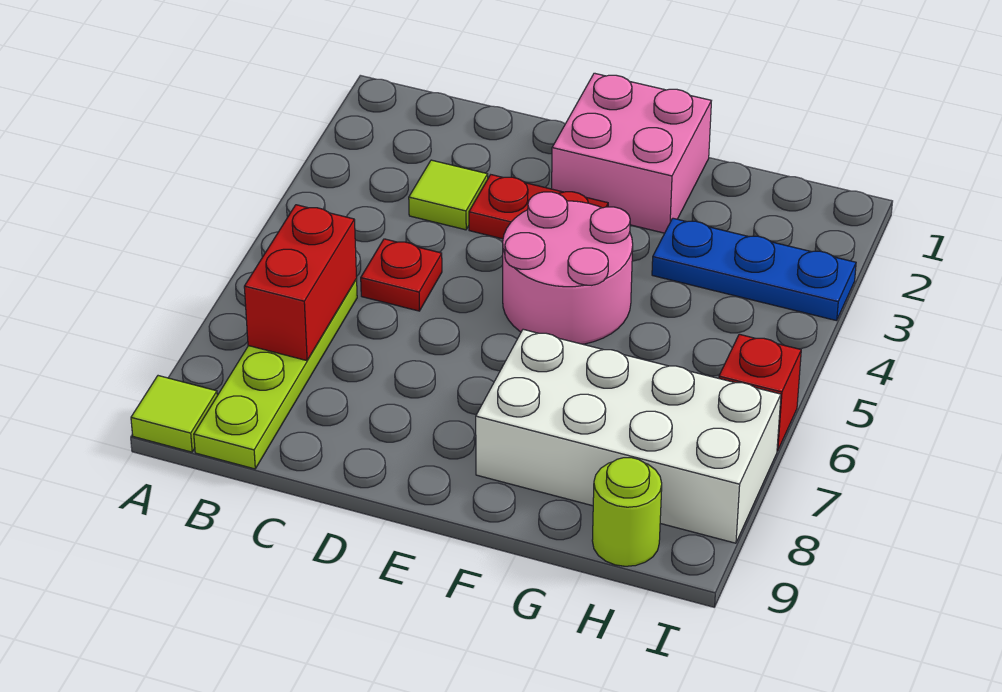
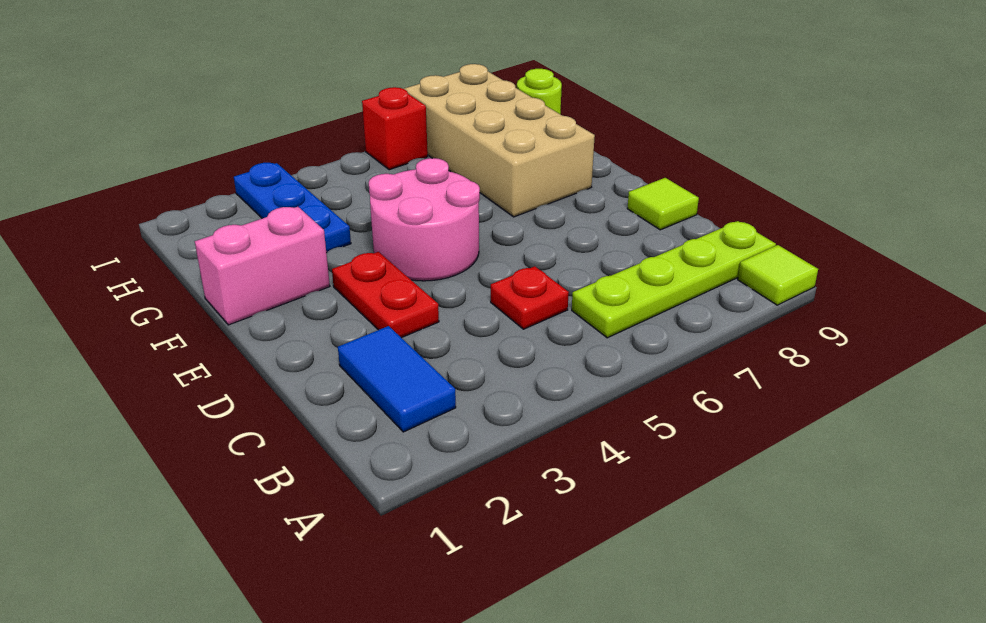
none -> blue 1x2 tile [338,326,456,432]
red 1x2 brick [244,205,357,361] -> none
lime 1x1 tile [409,160,488,230] -> lime 1x1 tile moved to [627,178,699,230]
pink 2x2 brick [552,73,711,233] -> pink 1x2 brick [195,207,330,325]
white 2x4 brick [476,329,781,543] -> tan 2x4 brick [404,64,595,217]

